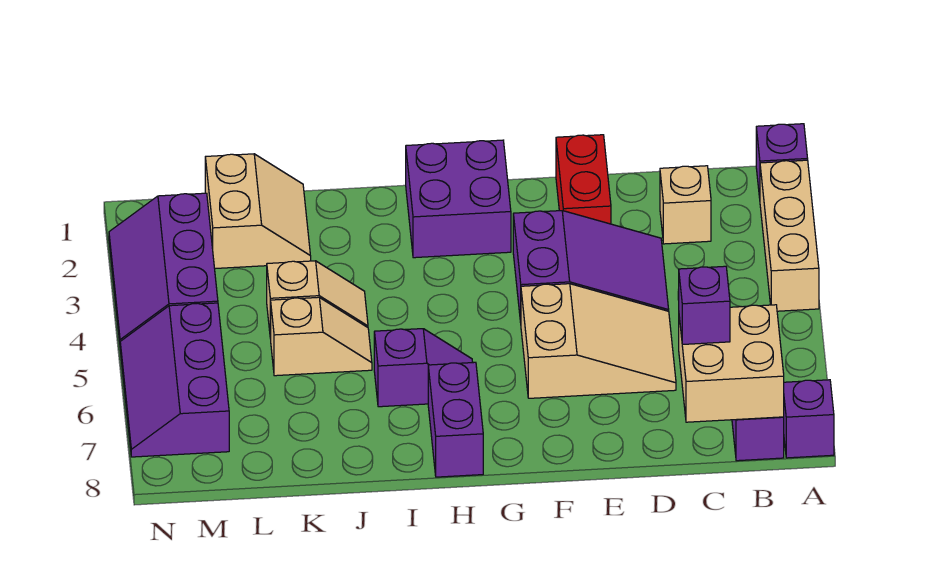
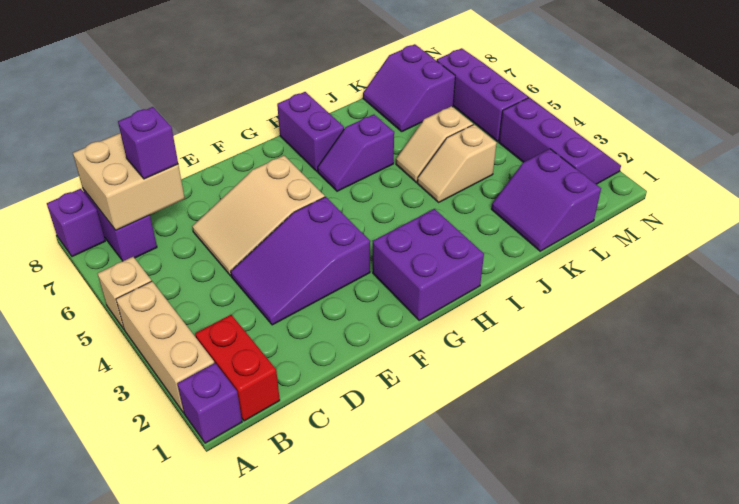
tan 1x1 brick [660,166,711,244] -> tan 1x1 brick moved to [97,257,151,329]
red 1x2 brick [556,135,611,224] -> red 1x2 brick moved to [195,315,280,421]
tan 2x2 slope [205,154,311,269] -> purple 2x2 slope [492,149,601,251]
none -> purple 2x2 slope [363,44,455,132]

